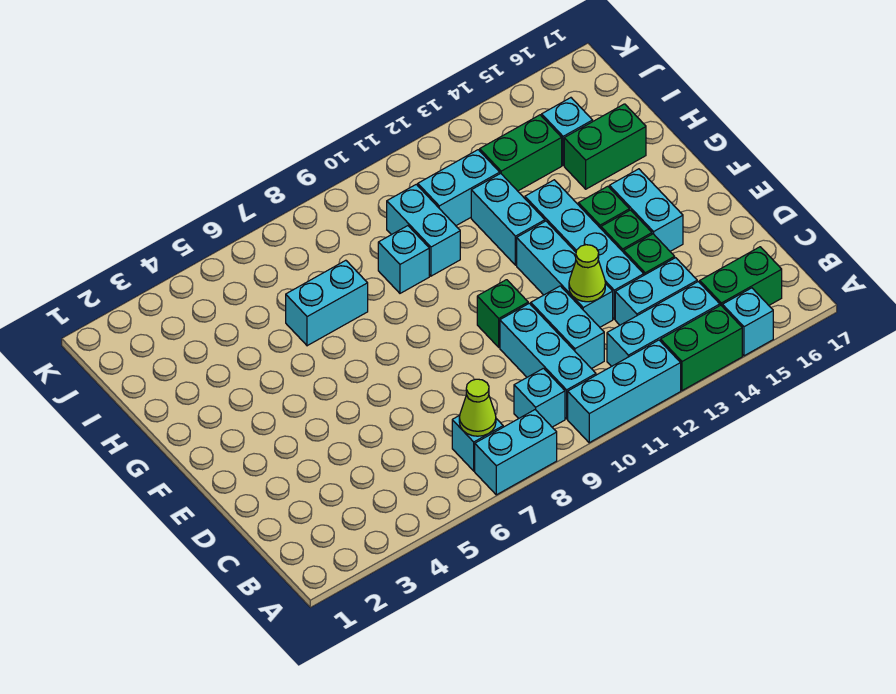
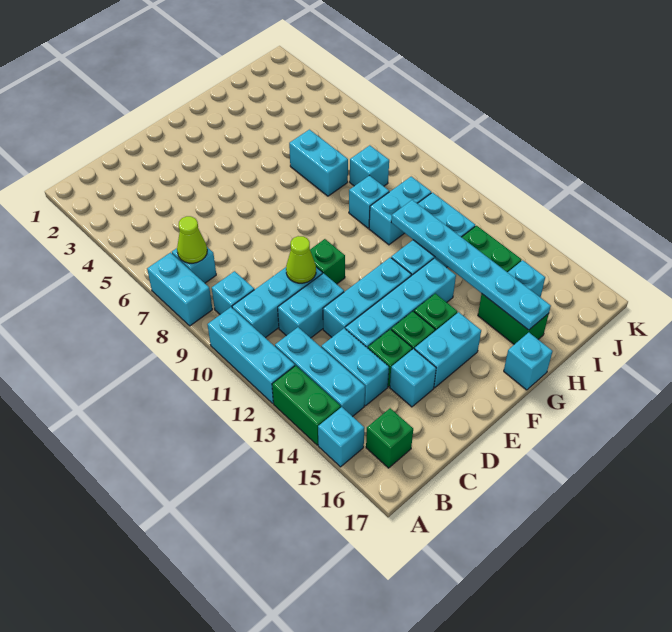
green 1x2 brick [700,247,782,306] -> green 1x1 brick [366,408,413,468]
lime 1x1 cone [569,245,605,302] -> lime 1x1 cone moved to [286,236,316,283]
none -> cyan 1x1 brick [390,349,436,407]
none -> cyan 1x1 brick [504,332,553,390]
none -> cyan 1x6 plate [391,200,551,330]
none -> cyan 1x1 brick [350,145,389,186]

